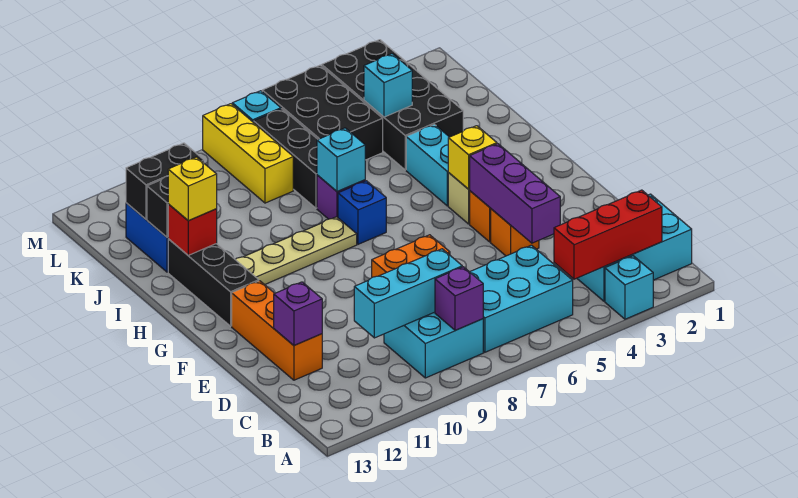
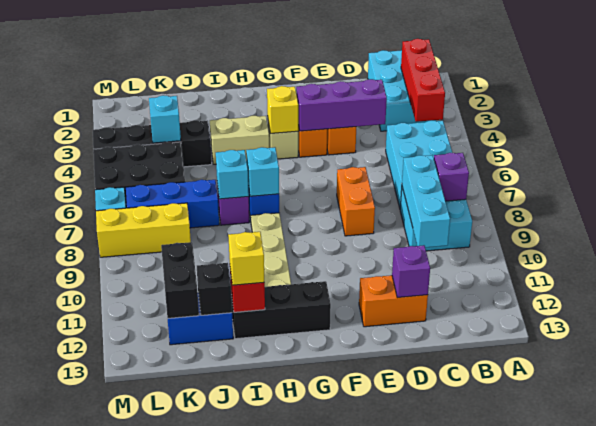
cyan 1x1 brick [605,256,653,319] -> cyan 1x1 brick moved to [246,147,279,196]
orange 1x3 brick [232,281,322,380] -> orange 1x2 brick [359,275,428,327]
cyan 1x2 brick [406,124,449,206] -> tan 1x2 brick [210,116,269,164]
black 2x4 brick [322,40,463,170] -> black 1x4 brick [93,120,212,167]
black 1x3 brick [254,109,318,208] -> blue 1x3 brick [126,180,219,228]

